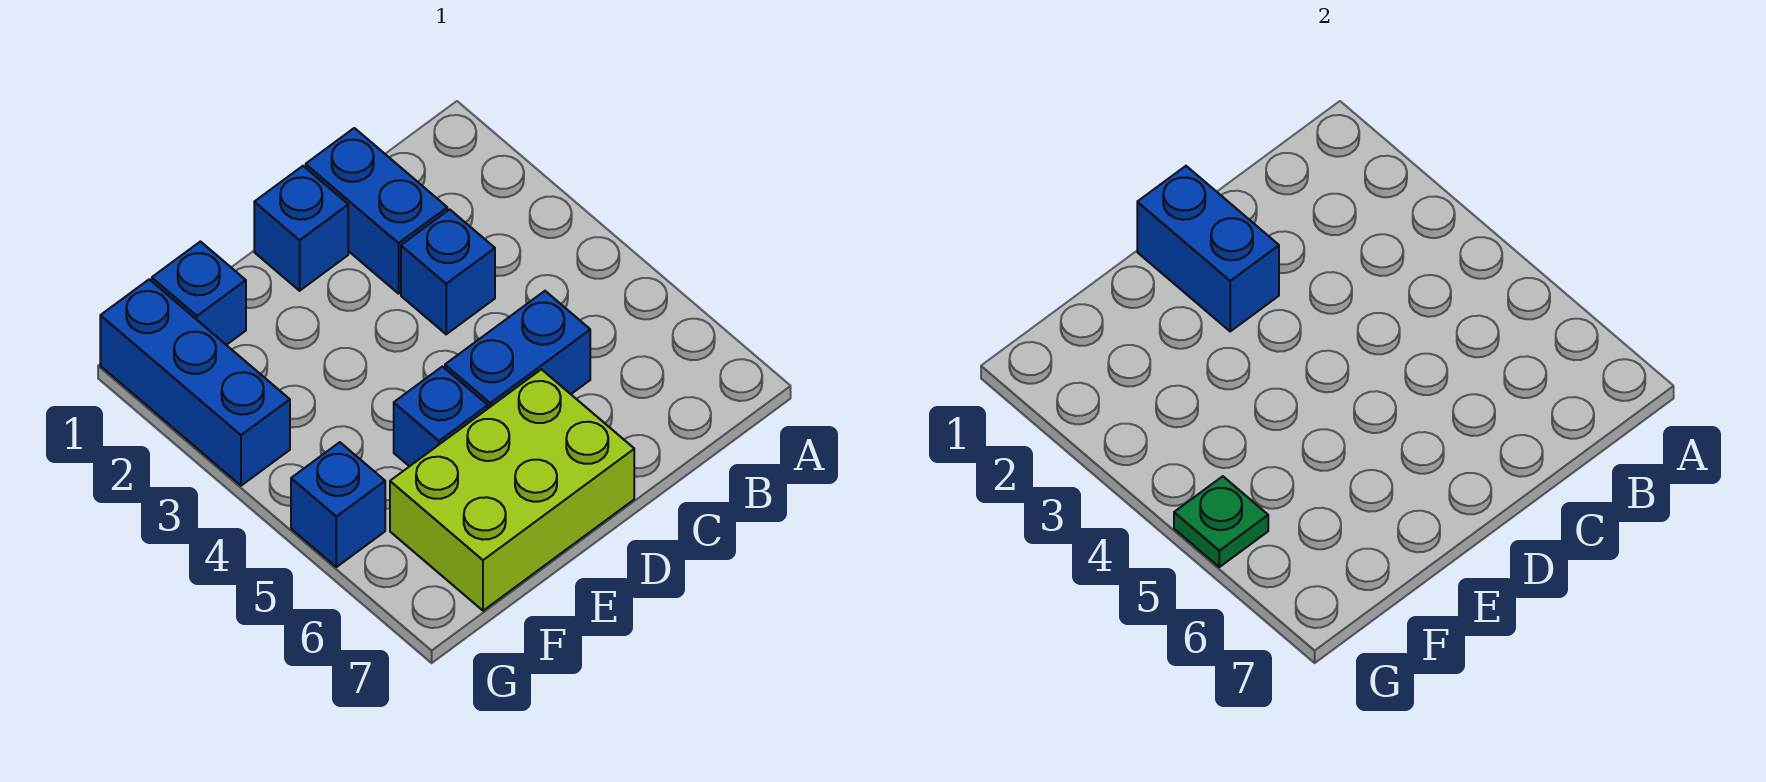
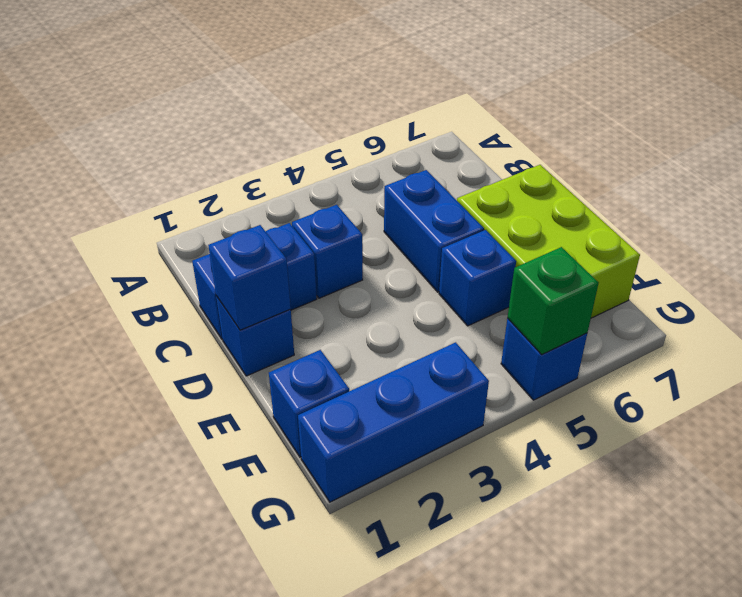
blue 1x2 brick [1137,166,1279,331] -> blue 1x1 brick [208,225,291,330]
green 1x1 plate [1174,476,1268,567] -> green 1x1 brick [507,247,599,354]

